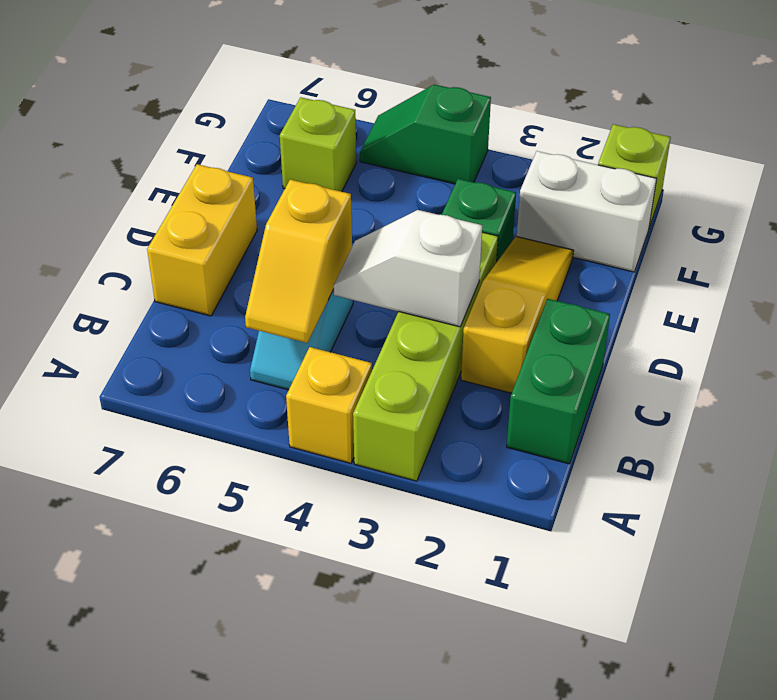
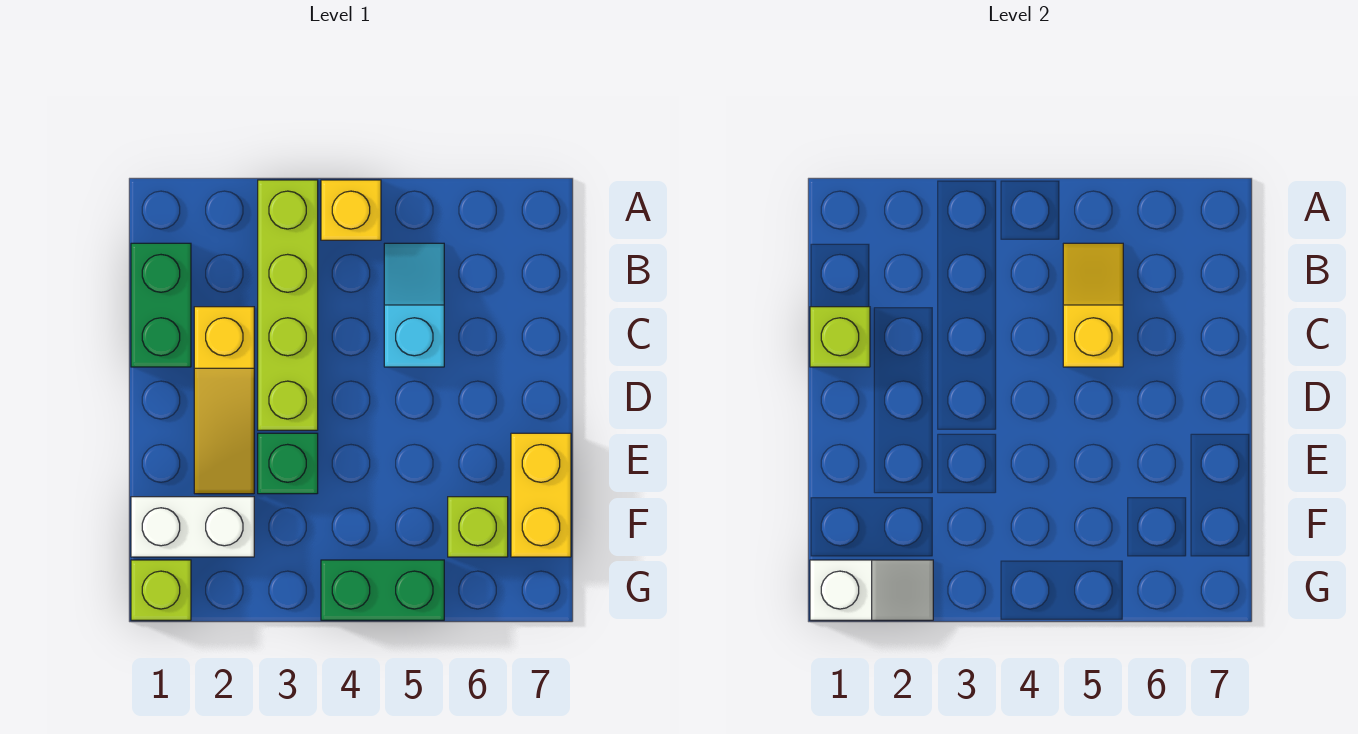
none -> lime 1x1 brick [810,307,870,367]
white 1x2 slope [333,210,482,327] -> white 1x2 slope moved to [810,560,933,620]
yellow 1x2 brick [147,164,257,316] -> yellow 1x2 brick moved to [511,433,571,557]
green 1x2 slope [360,84,491,184] -> green 1x2 brick [321,560,444,620]

